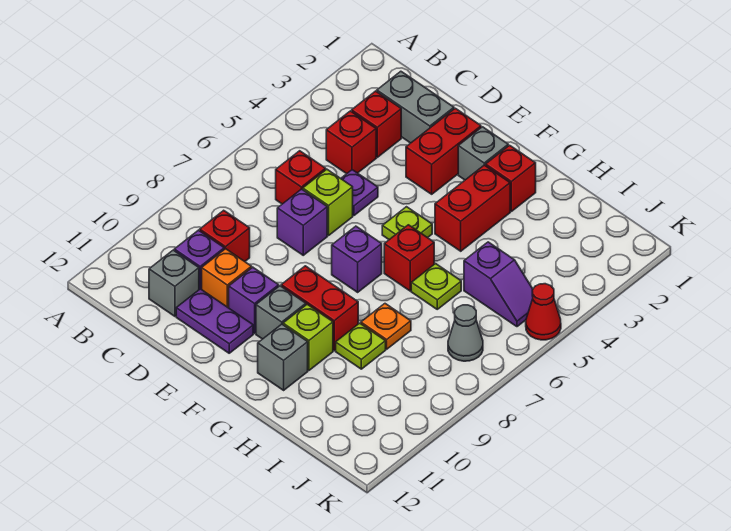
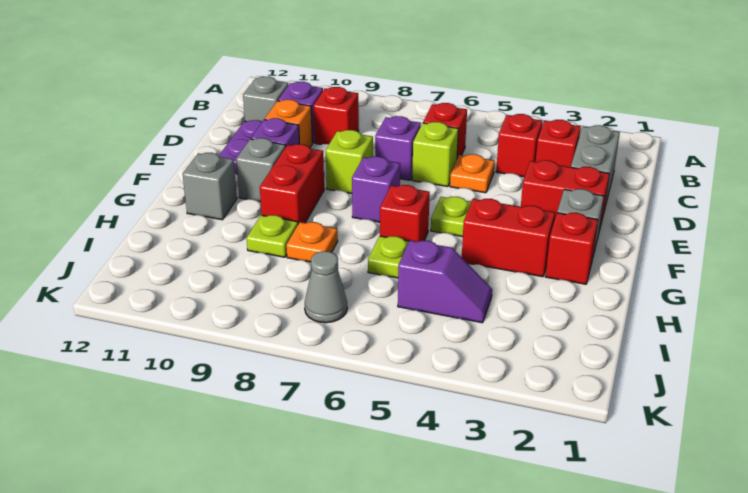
purple 1x1 plate [341,170,378,216] -> orange 1x1 plate [450,154,495,193]
lime 1x1 brick [283,304,333,370] -> lime 1x1 brick moved to [326,130,373,193]
purple 1x2 slope [464,242,533,327] -> purple 1x2 slope turned to [398,240,492,323]
red 1x1 cone [526,284,561,340] -> none

